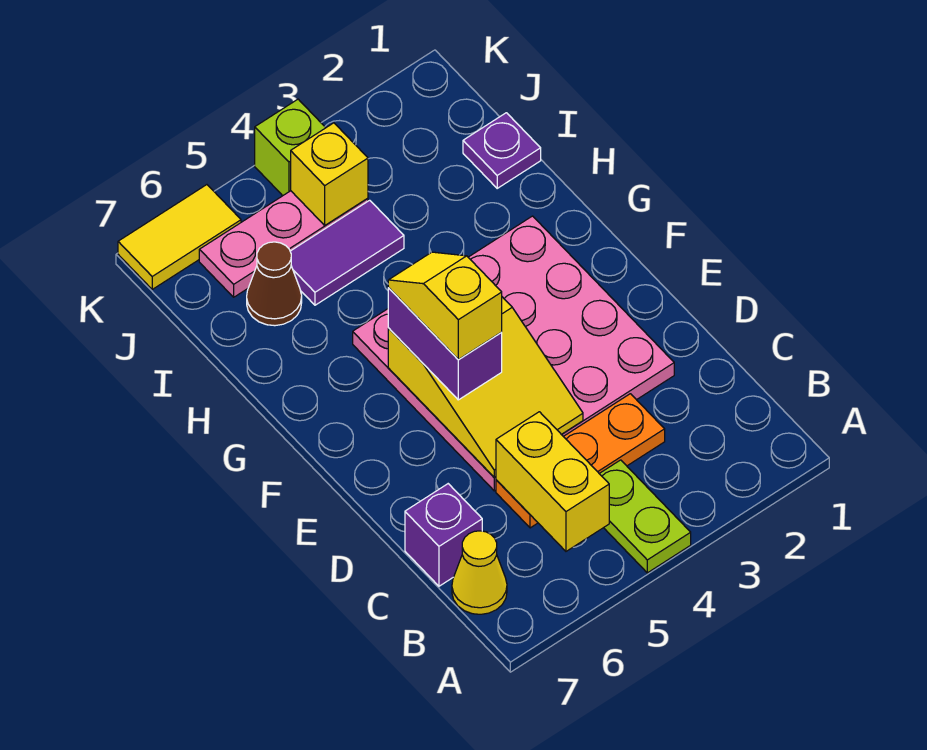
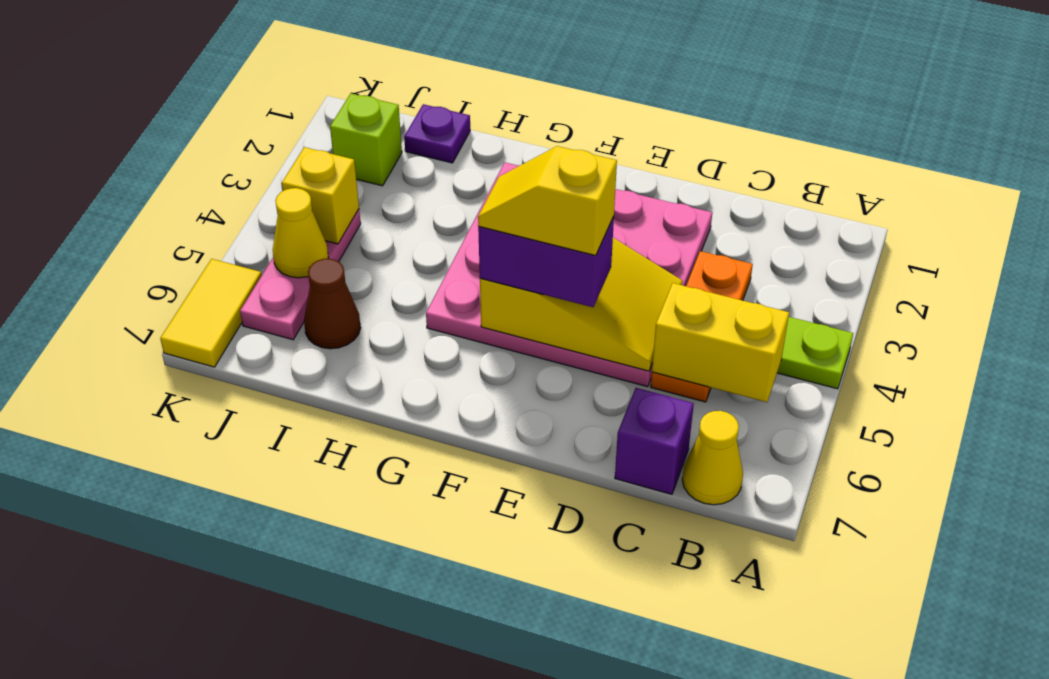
purple 1x2 tile [290,200,404,305] -> none
none -> yellow 1x1 cone [273,188,328,278]
lime 1x1 brick [255,99,326,196] -> lime 1x1 brick moved to [330,94,402,186]

